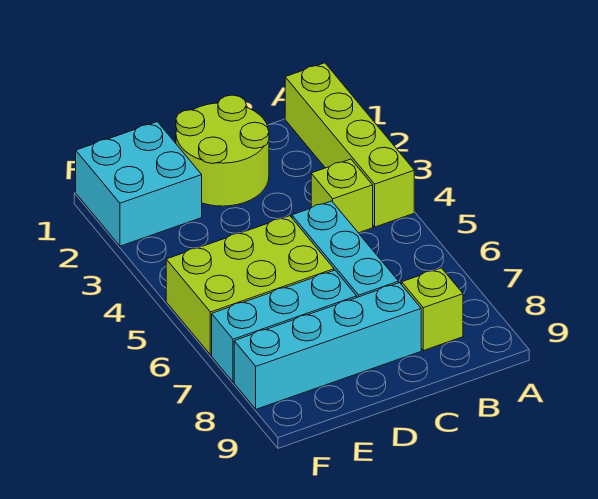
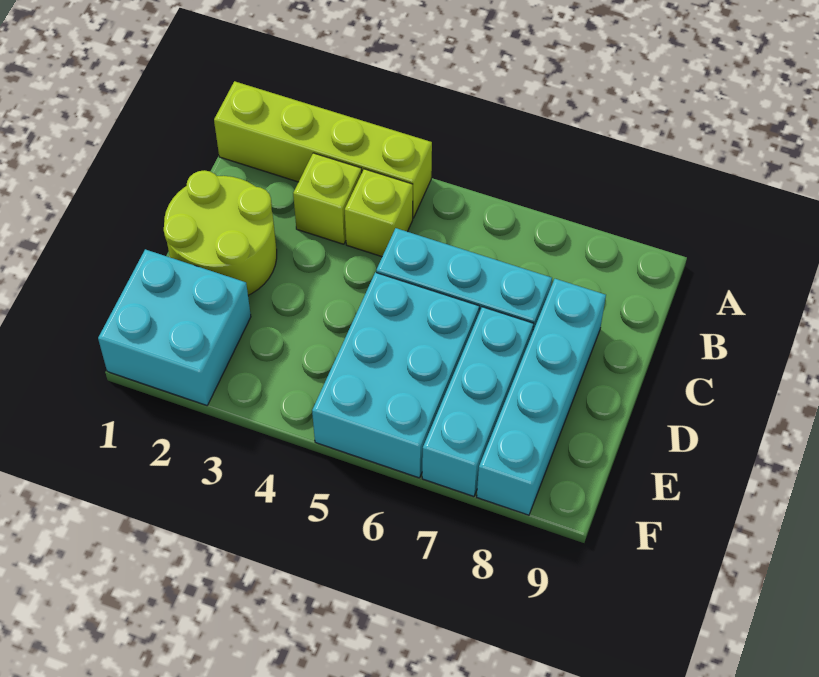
lime 1x1 brick [402,268,463,351] -> lime 1x1 brick moved to [293,153,362,244]
lime 2x3 brick [166,216,334,355] -> cyan 2x3 brick [312,272,479,478]

